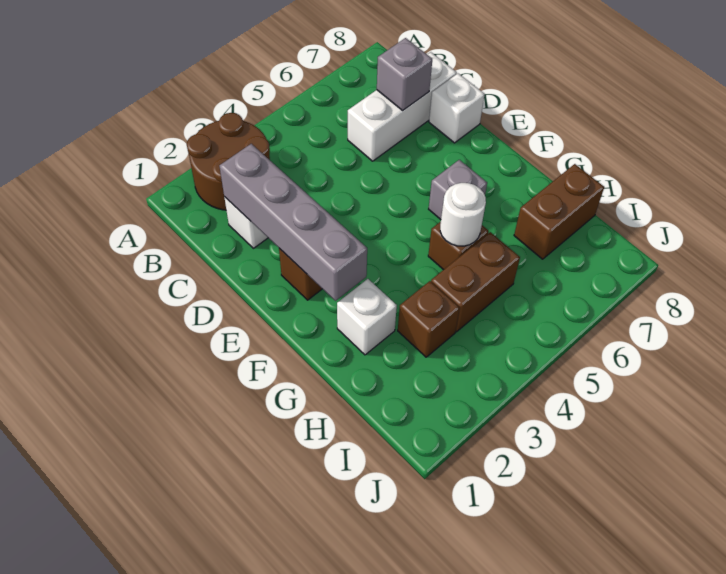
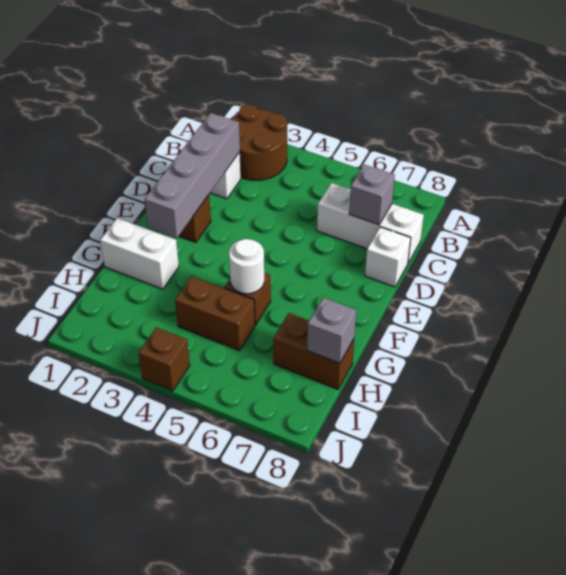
grey 1x1 brick [429,160,487,220] -> grey 1x1 brick moved to [307,298,356,363]
white 1x1 brick [337,279,397,355] -> white 1x2 brick [100,218,179,289]
brown 1x1 brick [398,281,460,357] -> brown 1x1 brick moved to [138,327,190,391]

